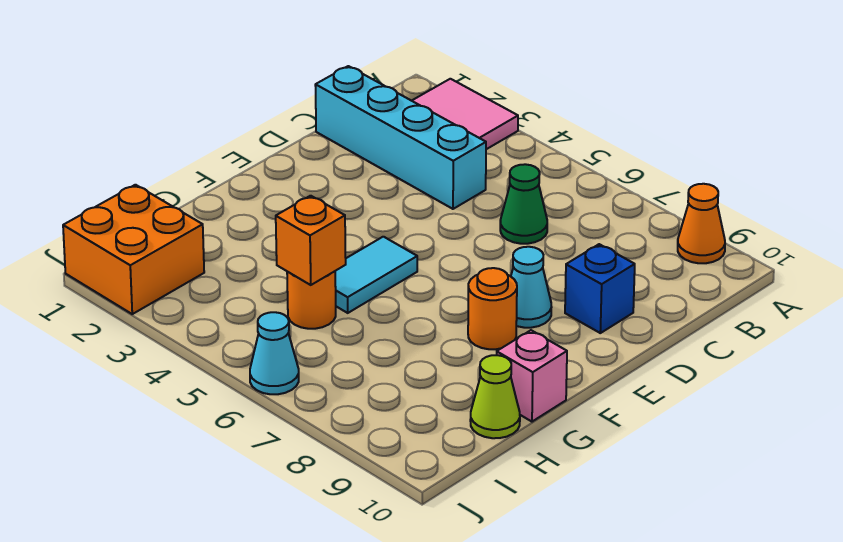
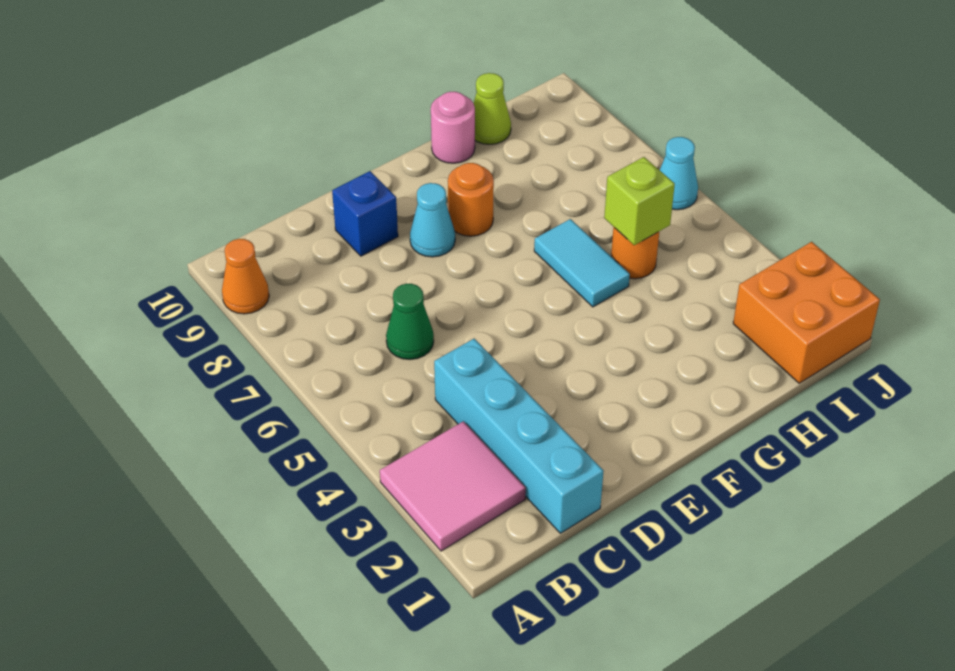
cyan 1x2 tile [335,237,417,313] -> cyan 1x2 tile turned to [534,219,630,307]
pink 1x1 brick [497,330,567,422] -> pink 1x1 round brick [431,92,475,163]
orange 1x1 brick [276,196,346,285] -> lime 1x1 brick [604,157,675,245]

